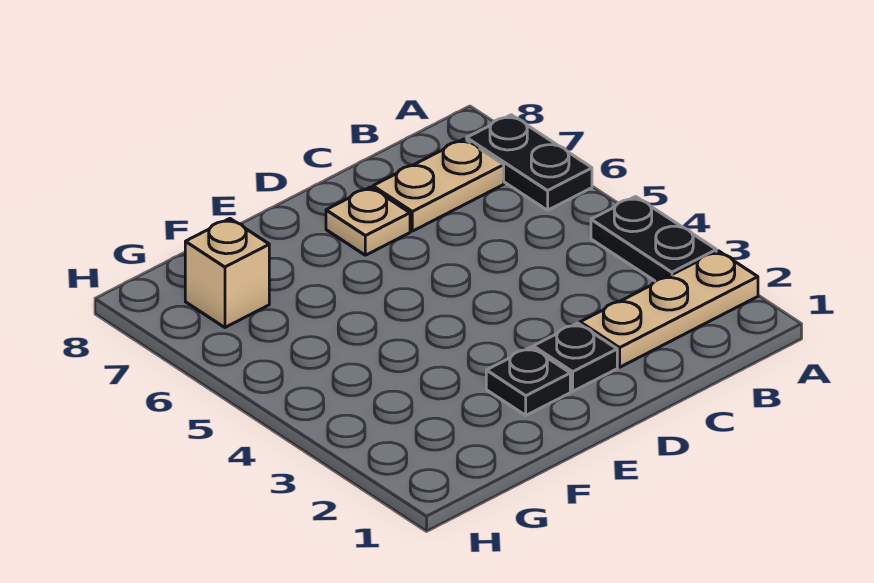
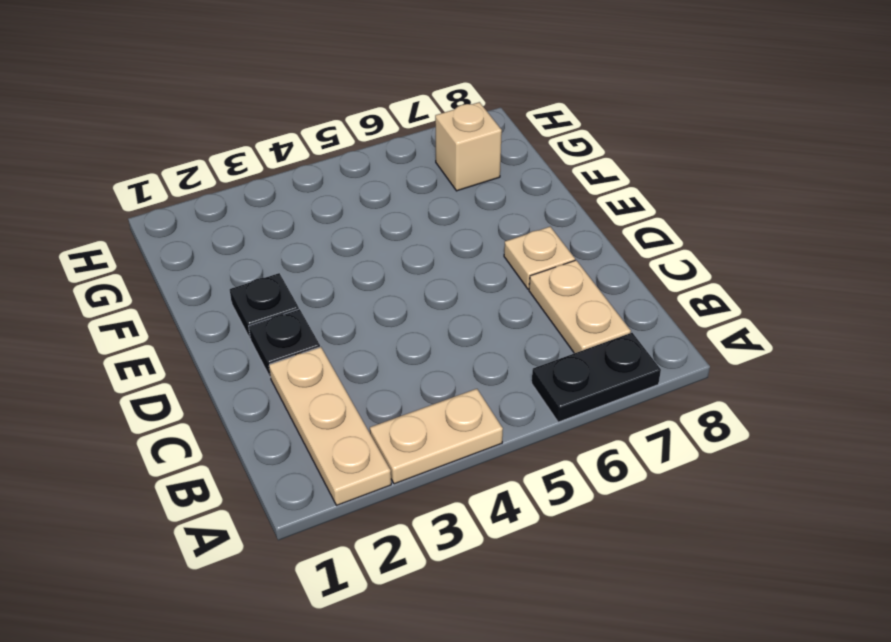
black 1x2 plate [591,197,716,281] -> tan 1x2 plate [370,389,503,484]

